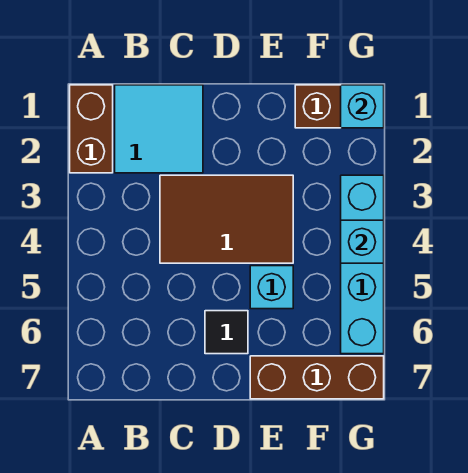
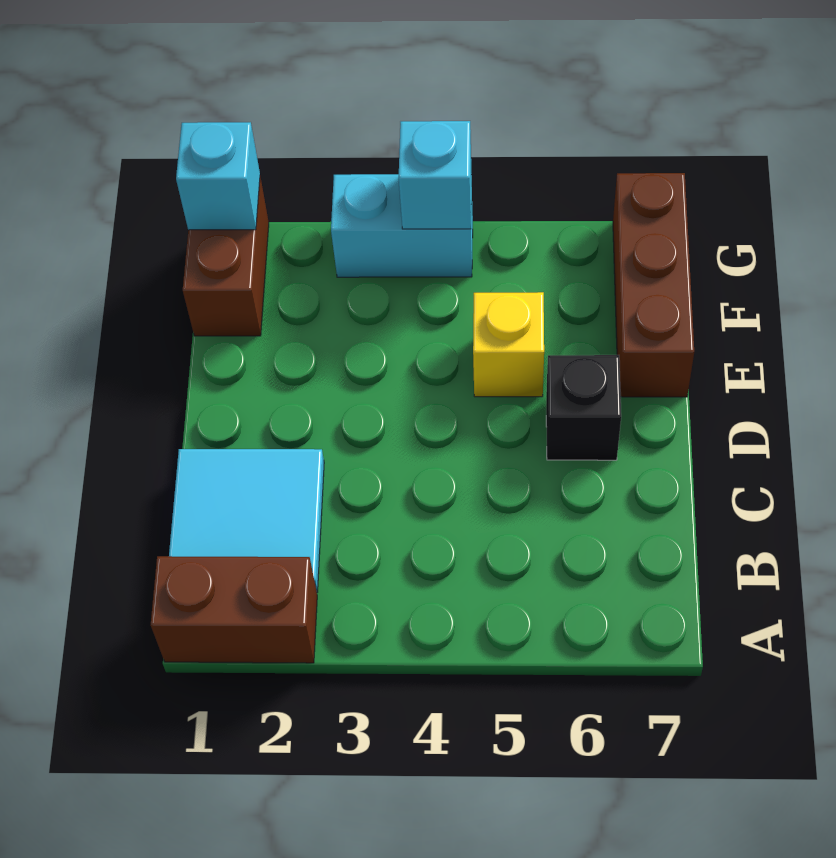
brown 2x3 tile [160,175,293,263] -> none
black 1x1 tile [205,311,248,354] -> black 1x1 brick [546,355,621,460]
cyan 1x1 brick [250,266,293,309] -> yellow 1x1 brick [473,292,544,397]
cyan 1x4 brick [341,175,384,354] -> cyan 1x2 brick [331,174,473,277]

